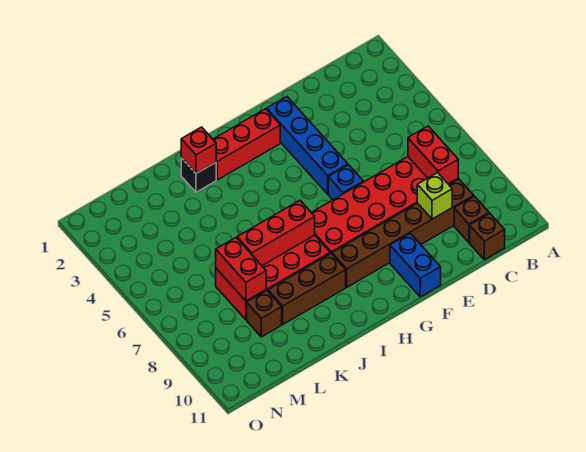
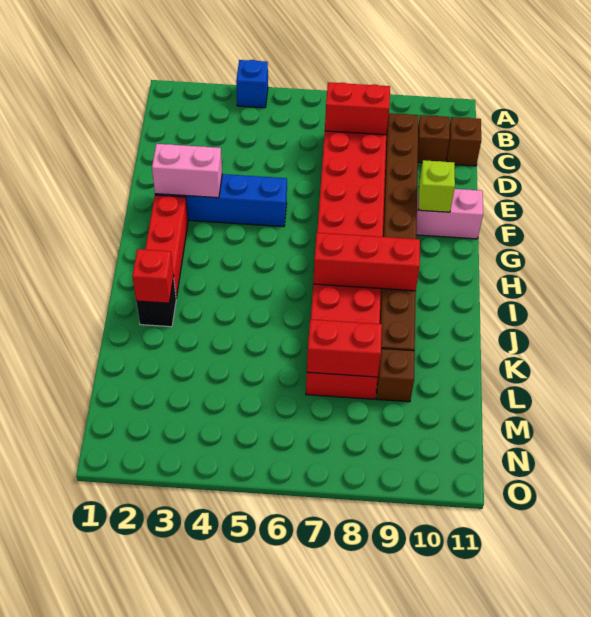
lime 1x1 brick [417,173,452,219] -> lime 1x1 brick moved to [418,160,455,212]
none -> pink 1x2 brick [152,144,222,198]
blue 1x1 brick [328,165,363,200] -> blue 1x1 brick moved to [236,60,268,108]
blue 1x2 brick [390,233,441,297] -> pink 1x2 brick [416,189,483,239]
red 1x3 brick [237,201,315,265] -> red 1x3 brick turned to [313,233,420,291]

